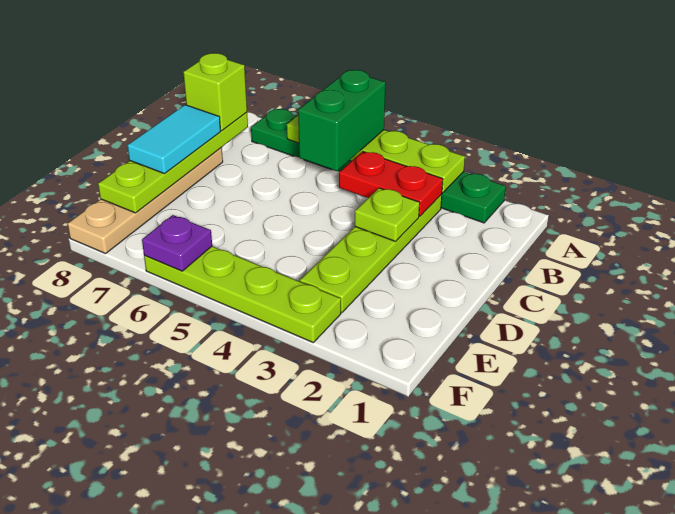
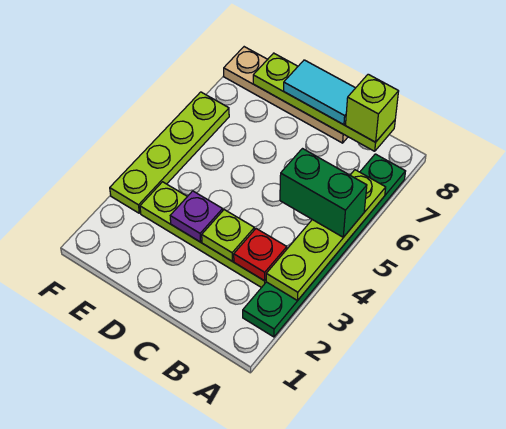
red 1x2 plate [339,151,443,216] -> red 1x1 plate [234,229,287,281]
purple 1x1 plate [142,215,212,271] -> purple 1x1 plate moved to [170,191,223,242]

